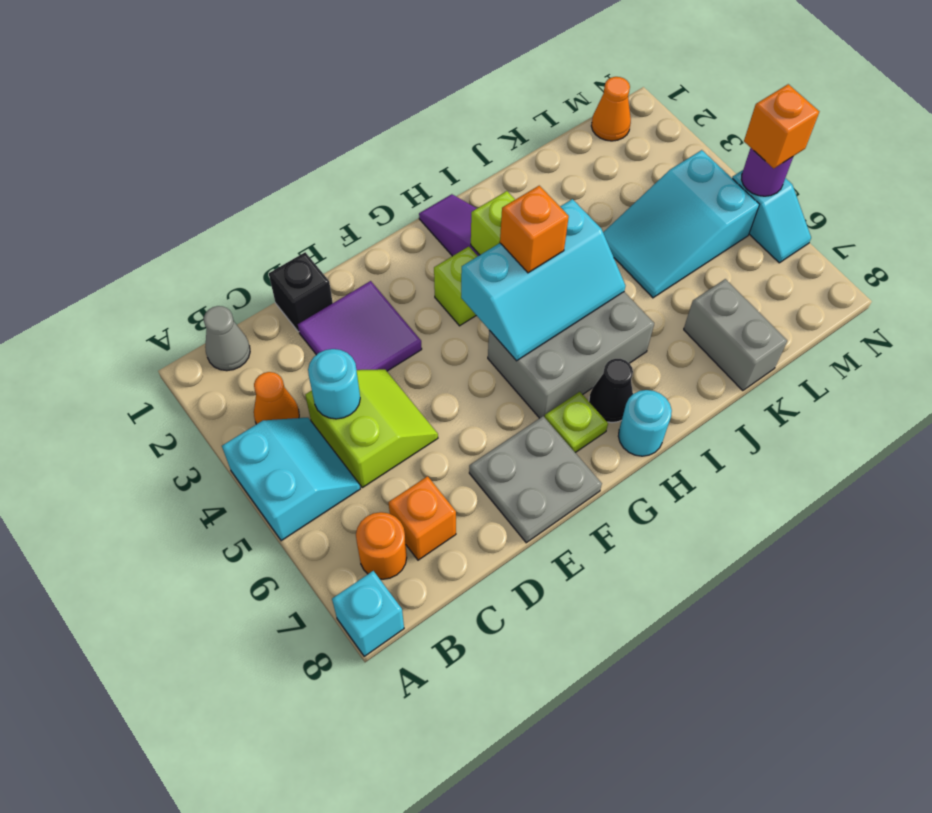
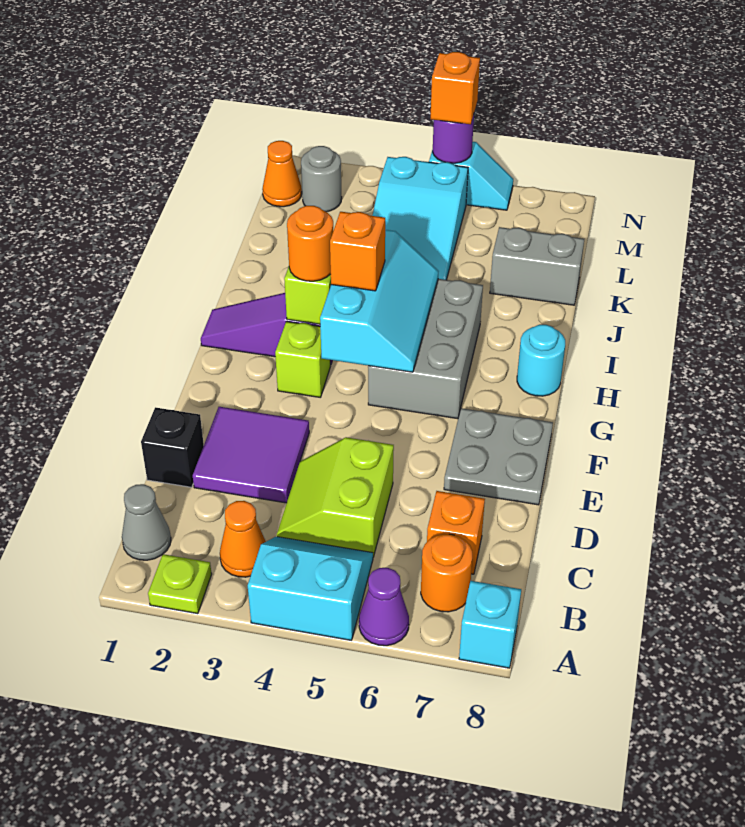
none -> purple 1x1 cone [359,568,409,646]
lime 2x2 slope [305,369,438,488] -> lime 2x2 slope turned to [277,437,394,557]
cyan 1x1 round brick [308,349,360,419] -> none
lime 1x1 plate [545,392,608,453] -> lime 1x1 plate moved to [148,554,212,614]
none -> orange 1x1 round brick [287,206,333,281]
black 1x1 cone [589,359,633,423] -> none
none -> grey 1x1 round brick [301,146,342,212]

